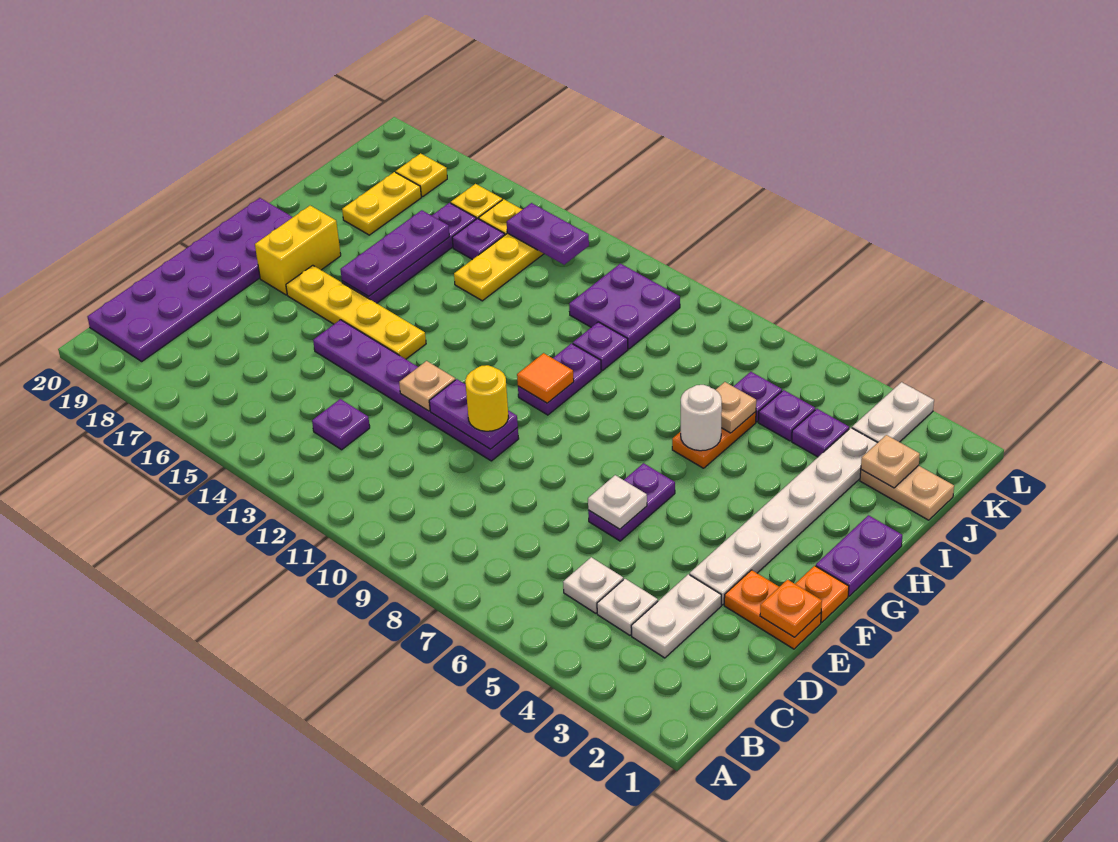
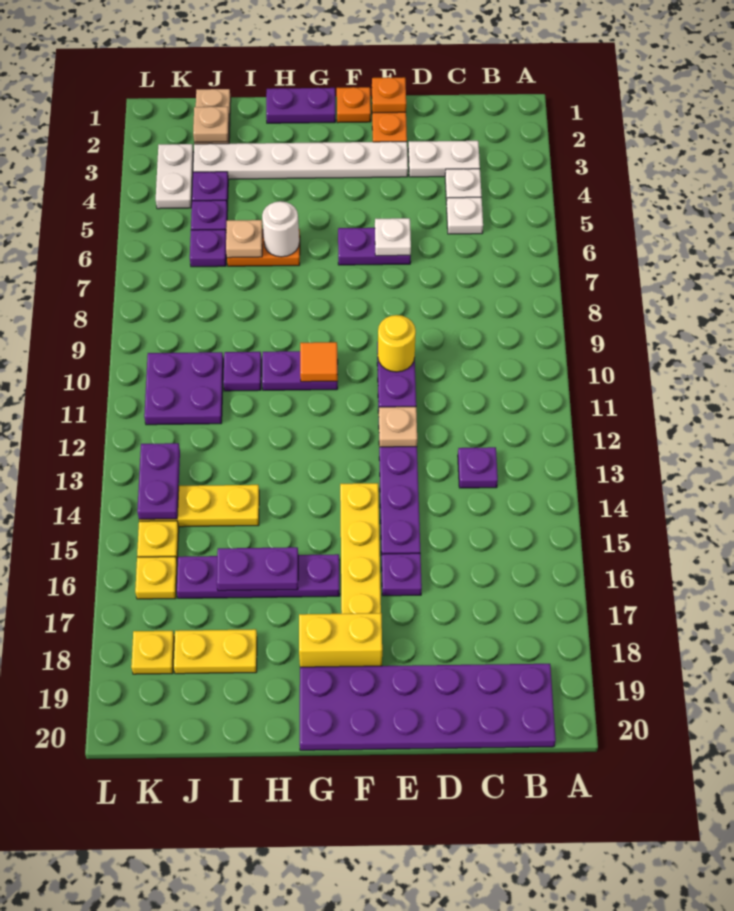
purple 1x3 plate [340,210,450,296] -> purple 1x2 plate [217,547,298,591]
purple 1x1 plate [452,218,505,260] -> purple 1x1 plate moved to [382,553,422,596]
white 1x2 plate [852,382,934,442] -> white 1x2 plate turned to [156,144,194,209]

